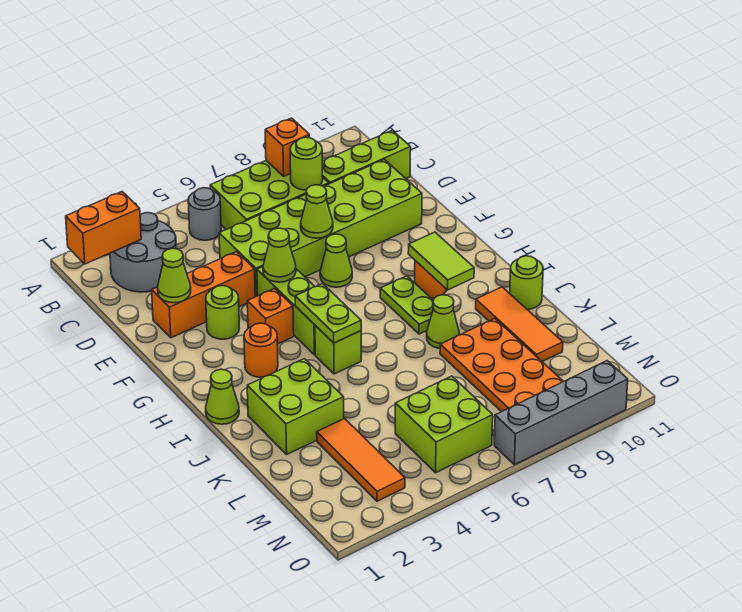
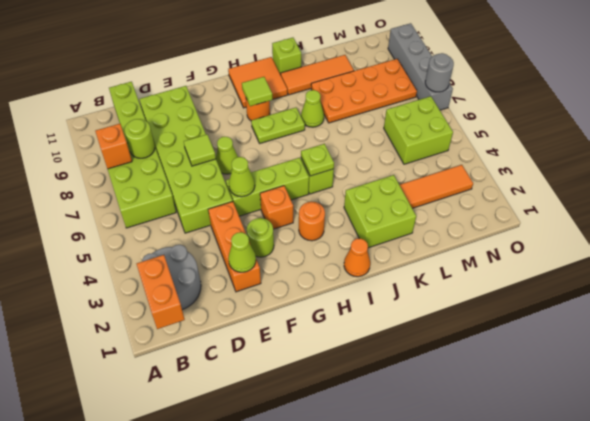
grey 1x1 round brick [188,188,221,240] -> grey 1x1 round brick moved to [425,53,454,92]
lime 1x1 cone [301,185,333,238] -> lime 1x1 tile [184,134,216,166]
lime 1x2 plate [295,284,361,343] -> lime 1x1 plate [301,144,334,176]
lime 1x2 tile [408,232,474,290] -> lime 1x1 tile [242,77,273,106]
none -> orange 2x2 tile [228,57,288,108]
lime 1x1 cone [206,369,239,424] -> orange 1x1 cone [344,238,370,277]
lime 1x1 round brick [510,256,543,309] -> lime 1x1 brick [272,38,301,75]

